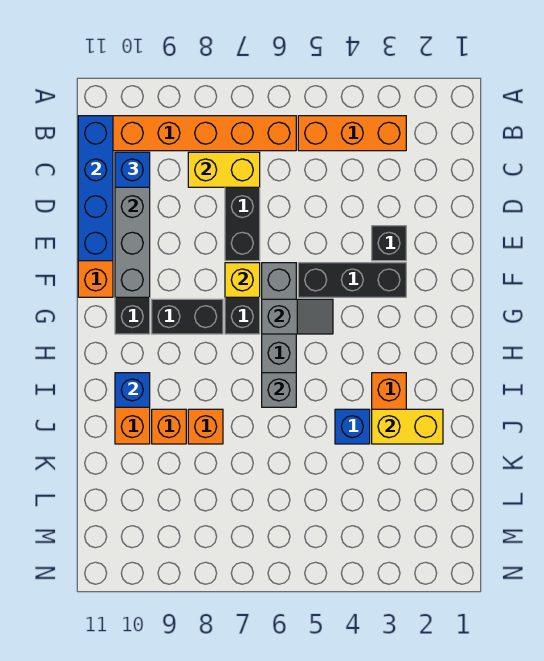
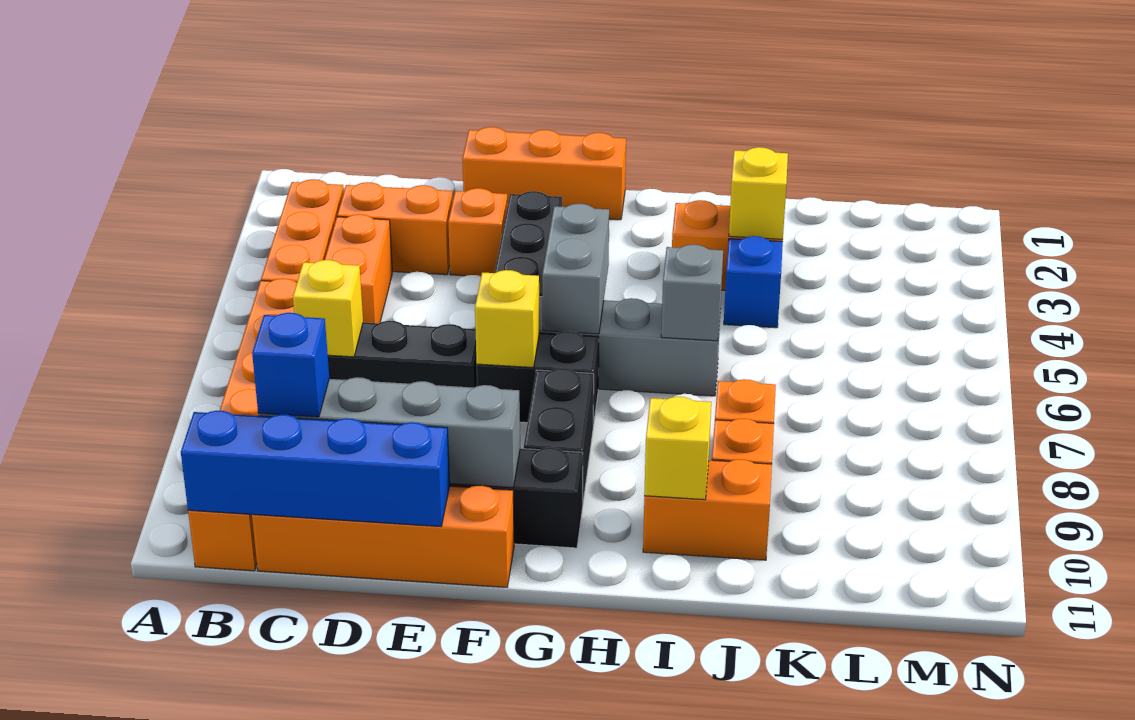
none -> orange 1x2 brick [337,182,453,275]
none -> orange 1x2 brick [325,214,392,323]
yellow 1x2 brick [188,152,260,187] -> yellow 1x1 brick [293,260,363,357]
none -> orange 1x3 brick [462,127,626,220]
black 1x1 brick [372,226,406,261] -> orange 1x1 brick [448,188,508,276]
grey 1x2 slope [262,299,333,334] -> grey 1x2 brick [542,204,609,334]
blue 1x1 brick [115,373,150,407] -> yellow 1x1 brick [644,397,711,500]
yellow 1x2 brick [372,409,443,444] -> yellow 1x1 brick [729,147,788,239]

